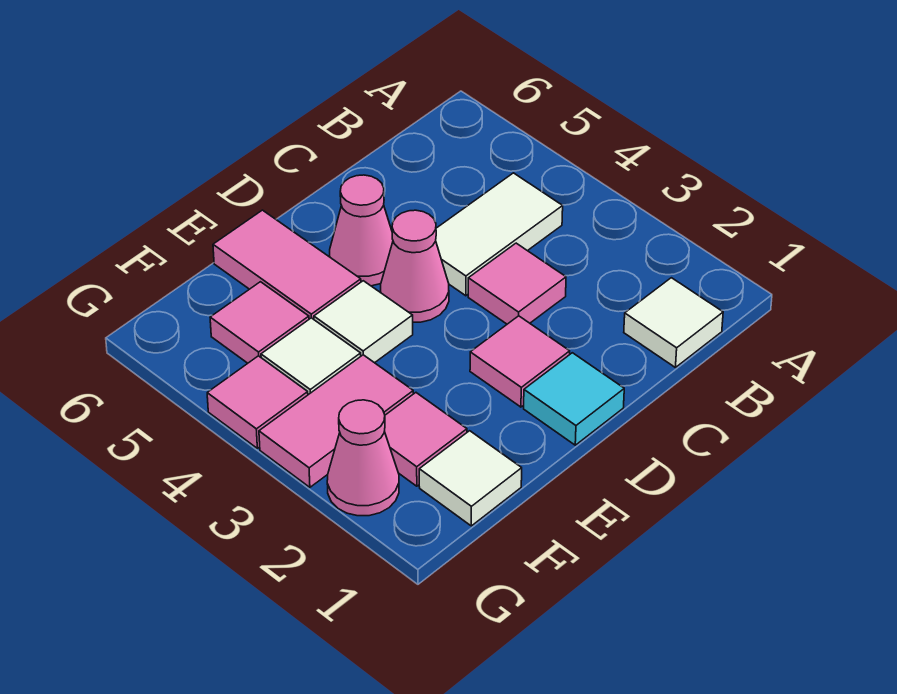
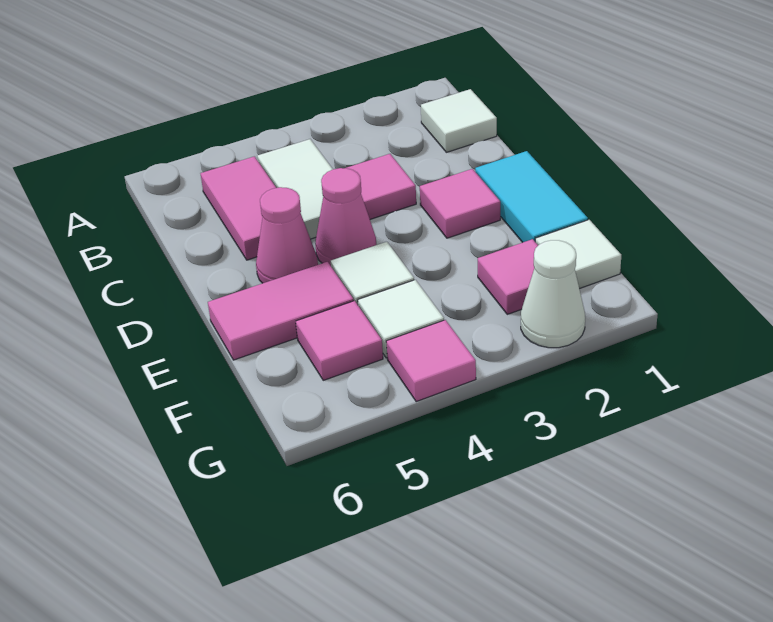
cyan 1x1 tile [524,353,624,445] -> cyan 1x2 tile [475,151,588,242]
pink 1x2 tile [259,355,413,487] -> pink 1x2 tile moved to [200,156,276,260]
pink 1x1 cone [327,400,399,516] -> white 1x1 cone [521,240,585,348]

